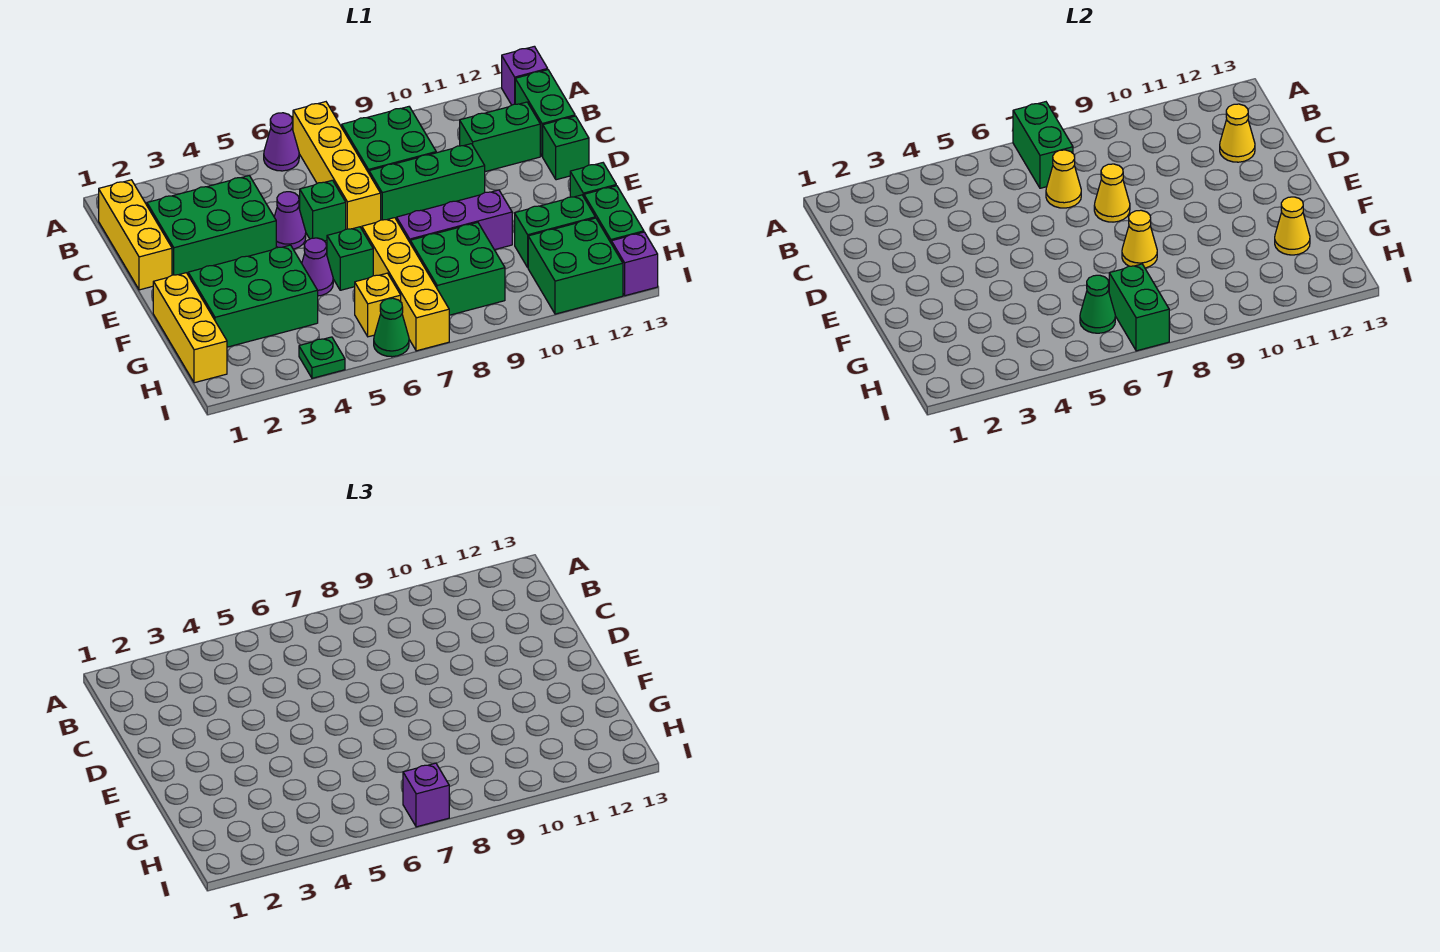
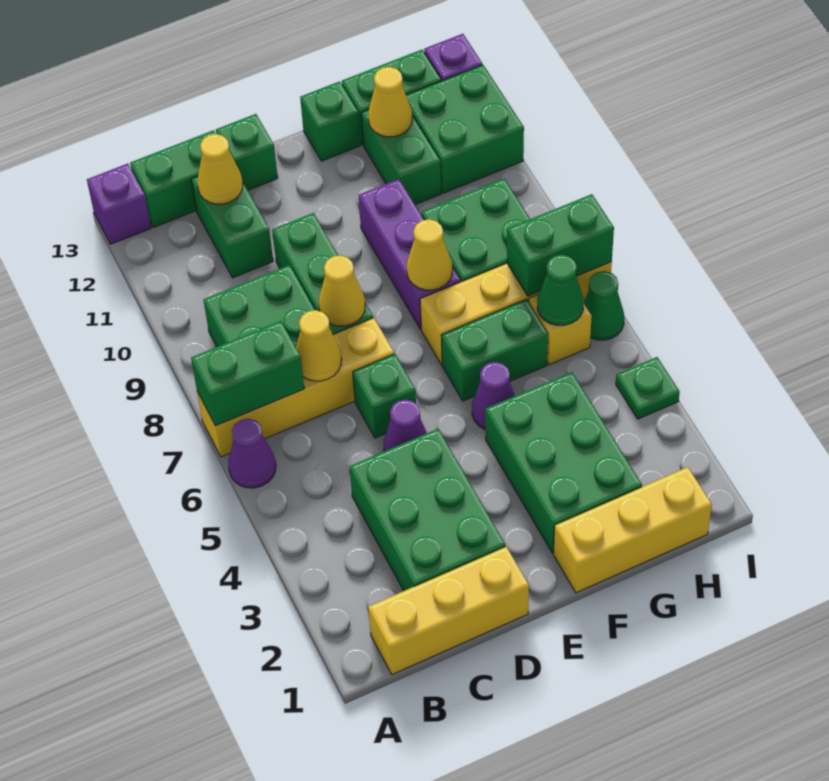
green 1x1 brick [327,227,373,290] -> green 1x2 brick [441,299,548,401]
purple 1x1 brick [403,763,449,827] -> none

